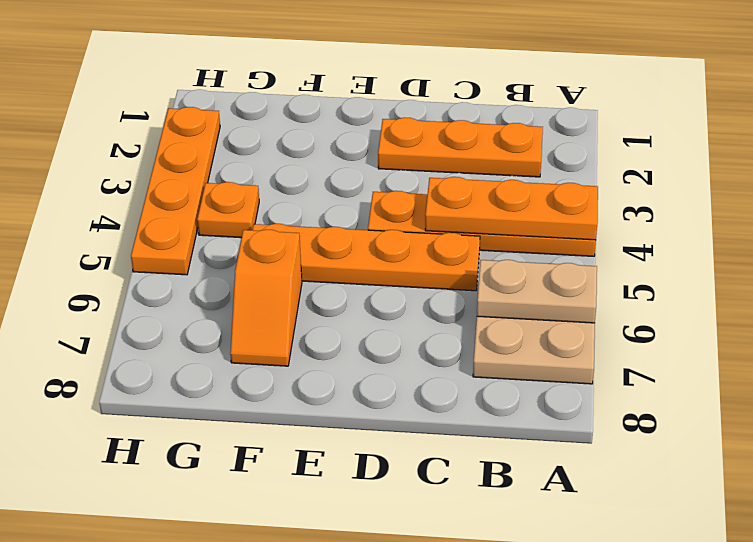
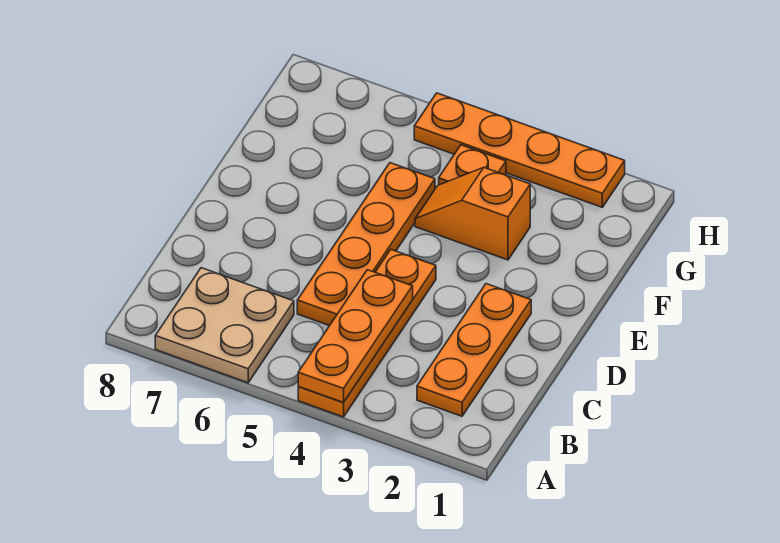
tan 1x2 plate [477,260,597,323] -> none
orange 1x2 slope [230,229,302,366] -> orange 1x2 slope moved to [415,168,530,260]

